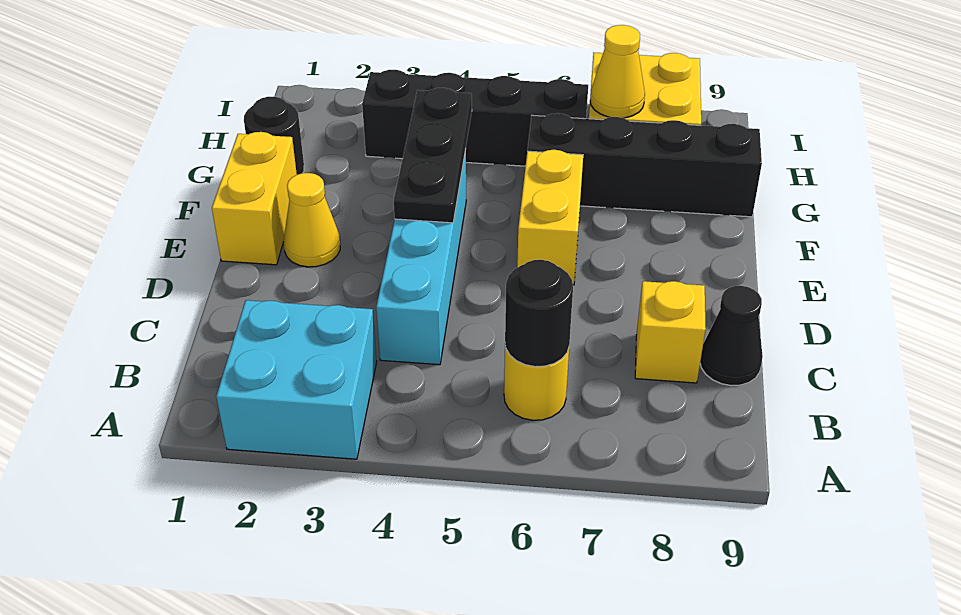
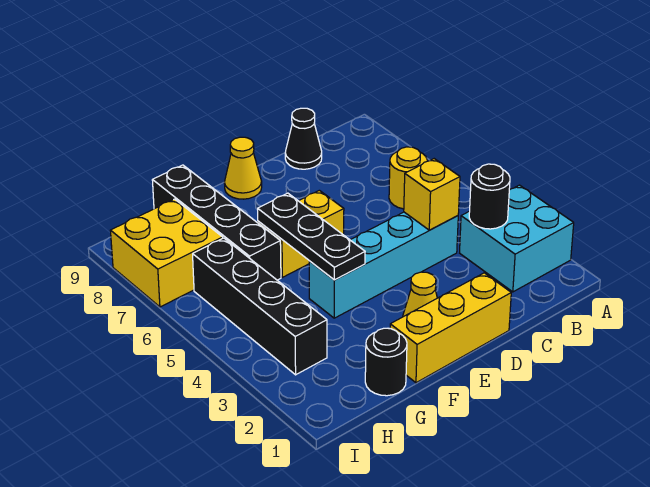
black 1x1 round brick [505,260,573,367] -> black 1x1 round brick moved to [469,164,510,229]
yellow 1x1 brick [635,281,706,383] -> yellow 1x1 brick moved to [404,159,460,230]
yellow 1x2 brick [212,132,297,265] -> yellow 1x3 brick [390,273,511,383]
black 1x3 plate [394,88,472,223] -> black 1x3 plate turned to [258,193,365,280]
yellow 1x1 cone [590,25,645,118] -> yellow 1x1 cone moved to [224,137,262,199]

